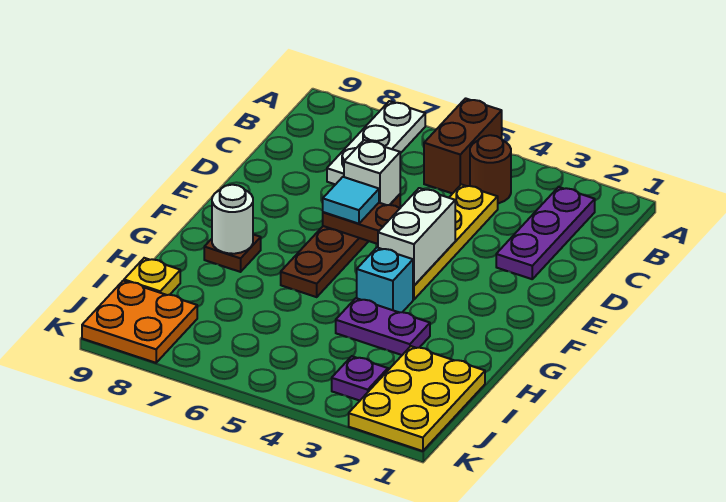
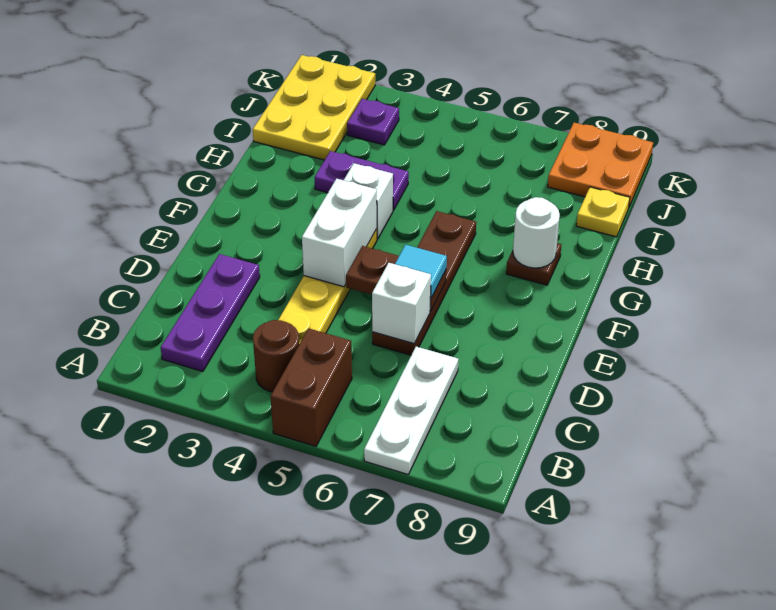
cyan 1x1 brick [357,248,413,313] -> white 1x1 brick [344,163,393,239]

